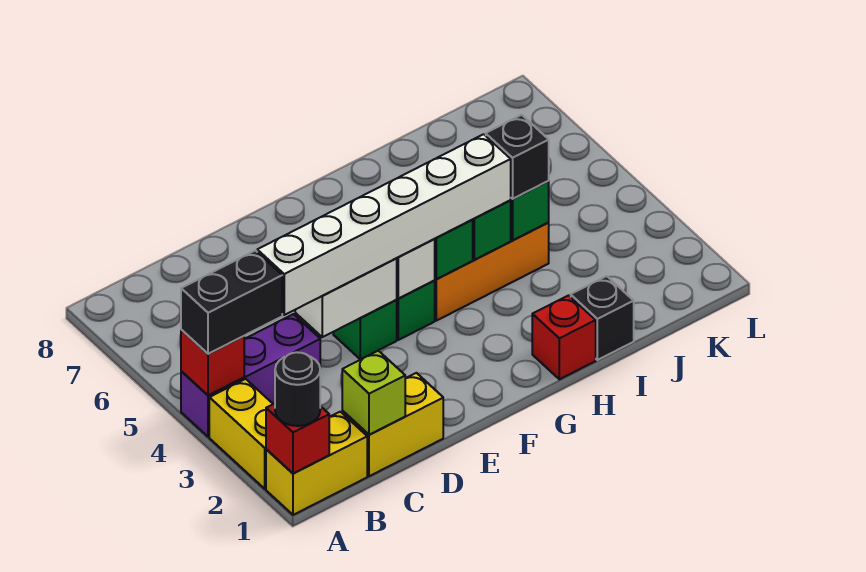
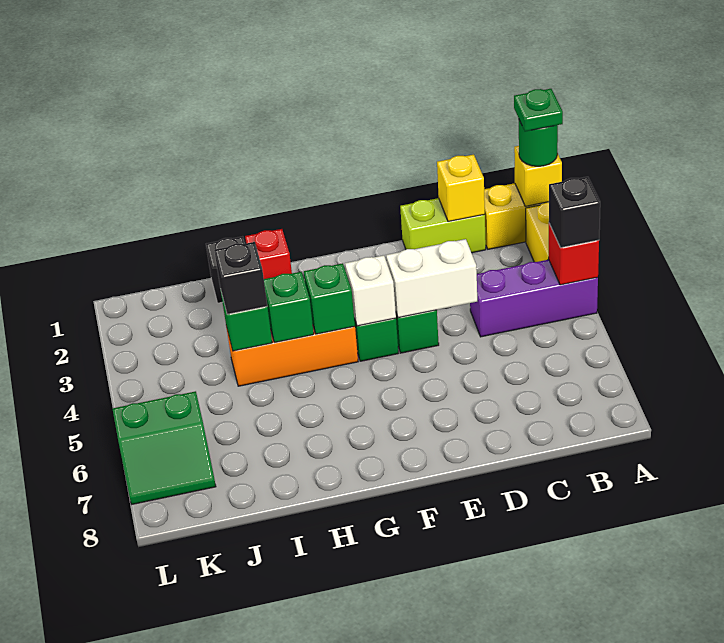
red 1x1 brick [266,403,329,473] -> yellow 1x1 brick [514,146,562,206]
black 1x1 round brick [275,352,320,426] -> green 1x1 round brick [519,120,558,166]
none -> green 1x1 plate [514,89,563,131]
black 1x2 brick [181,250,282,354] -> black 1x1 brick [549,177,600,248]
yellow 1x2 brick [342,373,443,476] -> lime 1x2 brick [400,198,486,253]
lime 1x1 brick [342,351,405,435] -> yellow 1x1 brick [437,154,485,222]
white 1x6 brick [257,134,511,315] -> none
none -> green 2x2 slope [112,391,216,504]

